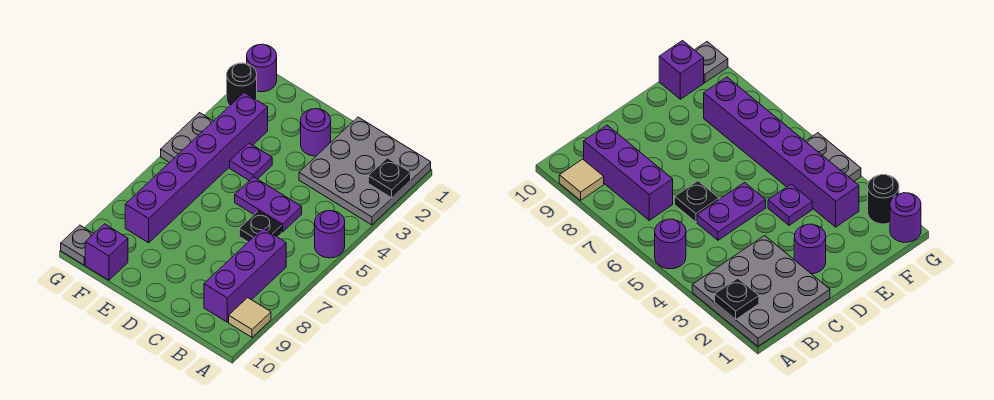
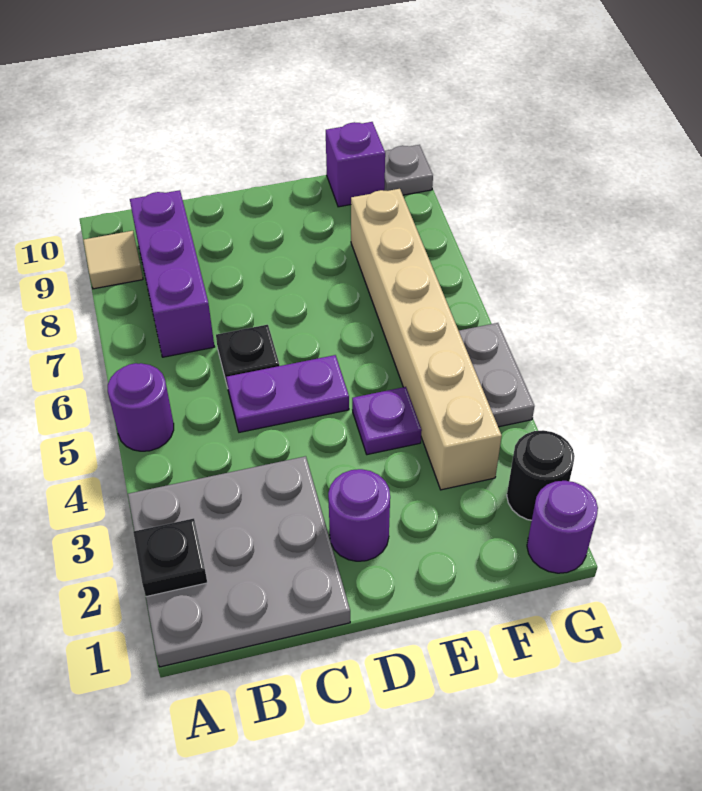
purple 1x6 brick [125,93,268,243] -> tan 1x6 brick [351,189,502,490]

